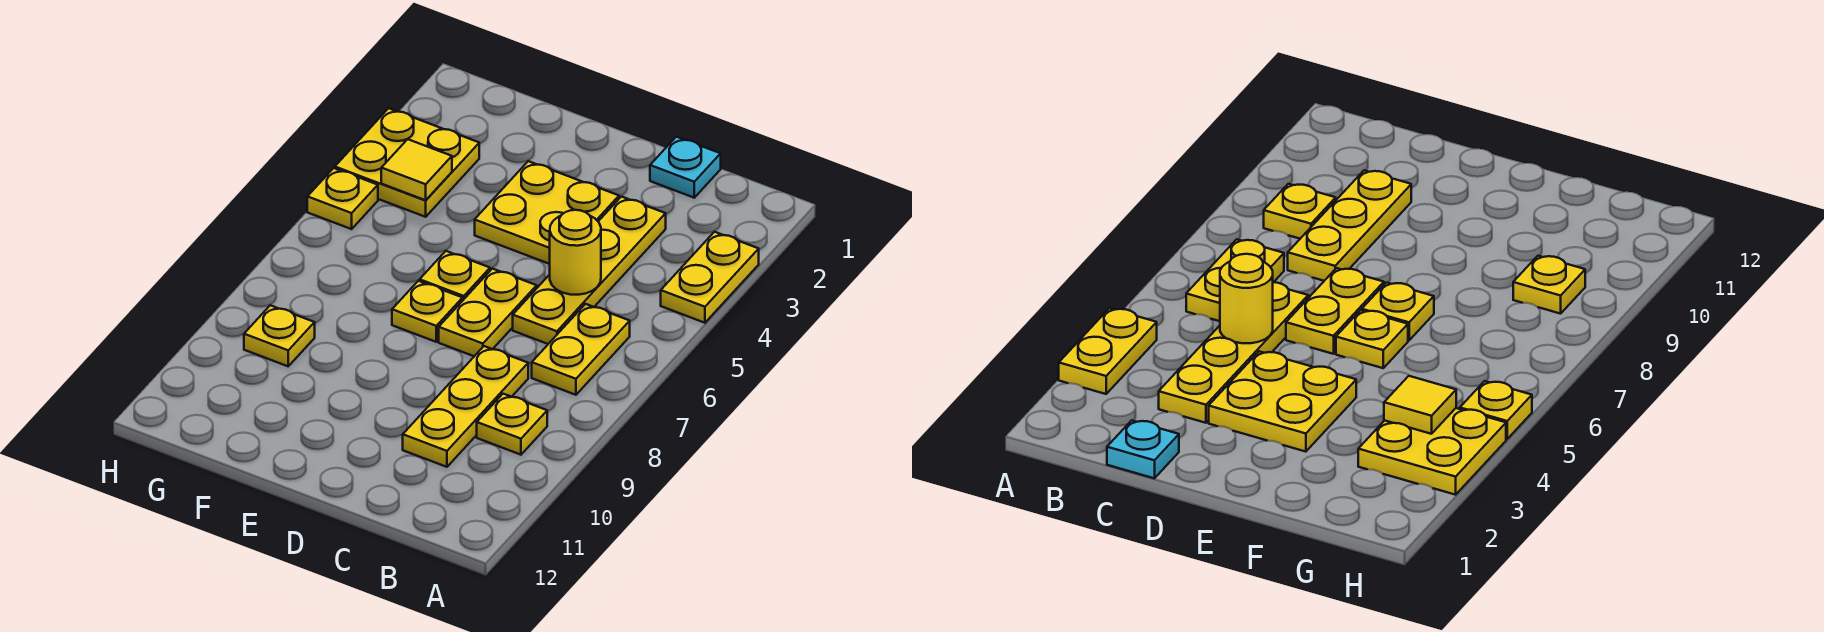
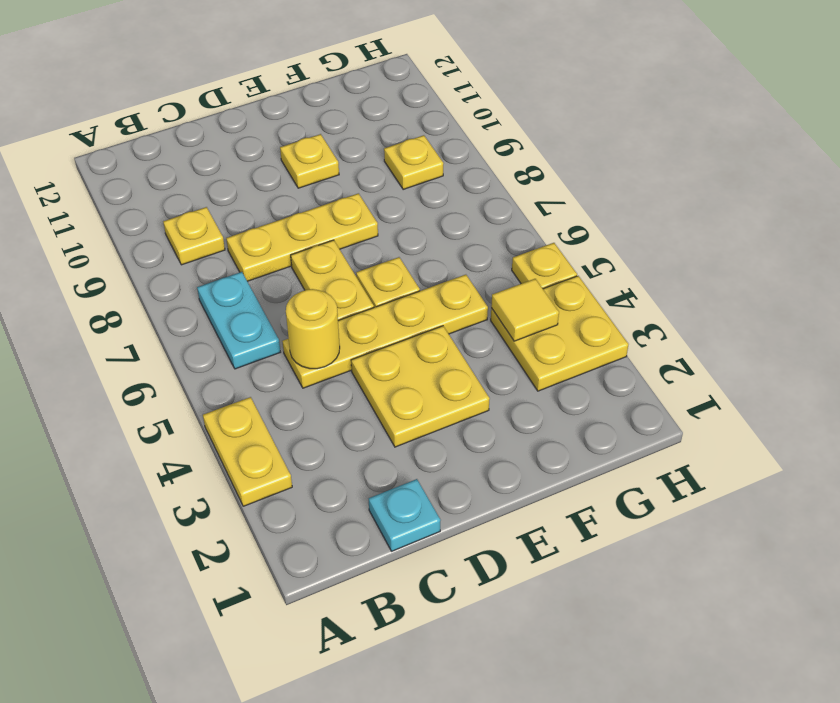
yellow 1x2 plate [532,304,630,395] -> cyan 1x2 plate [197,272,280,369]
yellow 1x4 plate [513,197,666,344] -> yellow 1x4 plate turned to [282,275,488,388]
yellow 1x3 plate [403,346,528,467] -> yellow 1x3 plate turned to [226,193,378,281]
yellow 1x1 plate [392,281,463,342] -> yellow 1x1 plate moved to [280,134,339,188]

